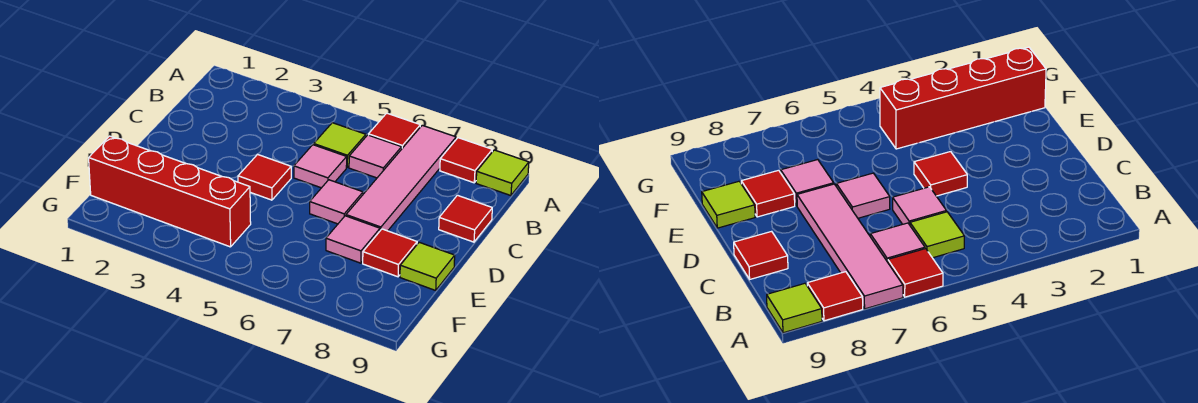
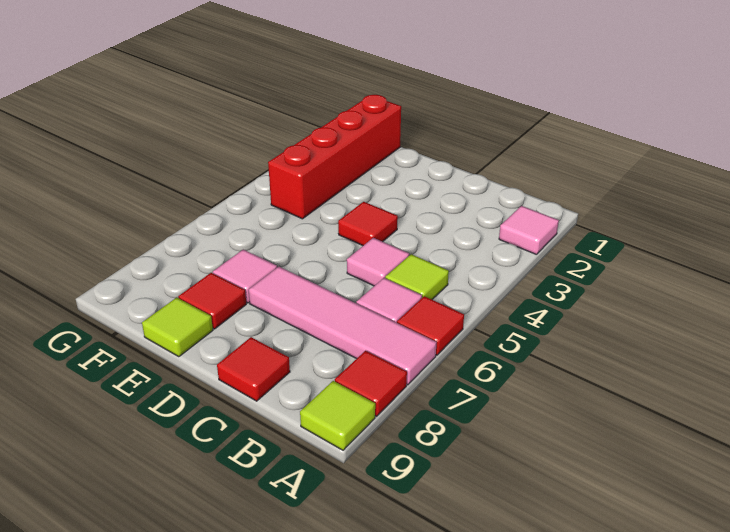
pink 1x1 tile [310,180,363,224] -> pink 1x1 tile moved to [499,206,559,254]

